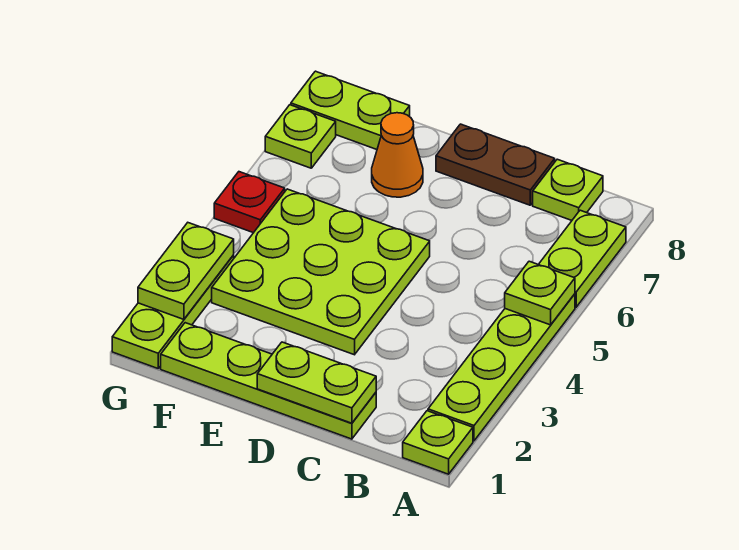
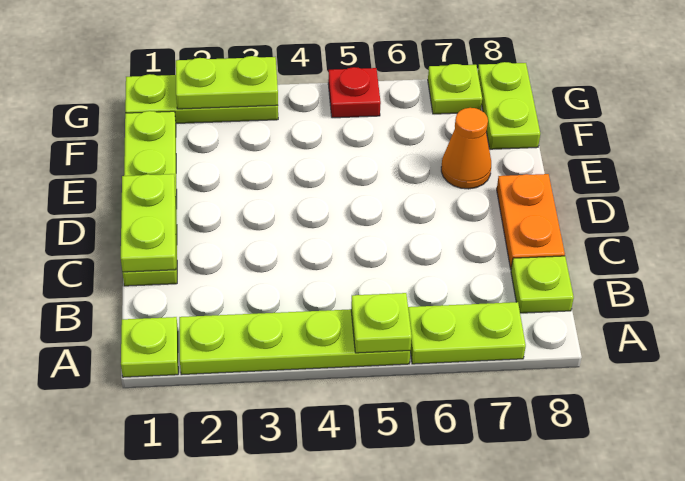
brown 1x2 plate [436,124,555,205] -> orange 1x2 plate [497,174,565,269]
lime 3x3 plate [212,189,430,355] -> none

